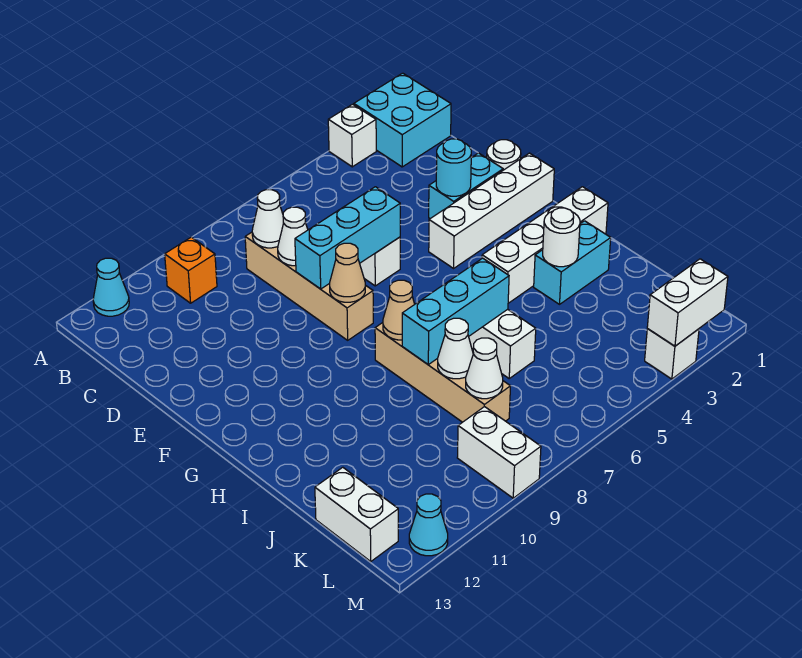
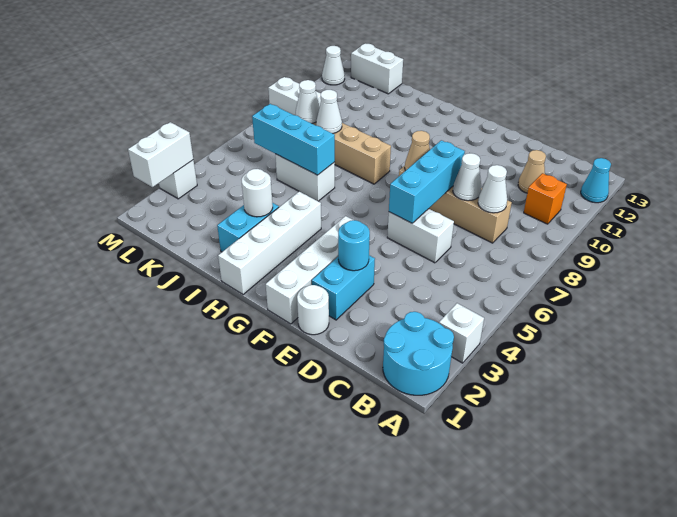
cyan 2x2 brick [354,73,451,167] -> cyan 2x2 round brick [383,312,454,395]
tan 1x1 cone [383,280,415,340] -> tan 1x1 cone moved to [518,150,546,193]
cyan 1x3 brick [402,258,509,364] -> cyan 1x3 brick turned to [252,104,335,175]
cyan 1x1 cone [409,494,448,556] -> white 1x1 cone [322,46,345,85]

